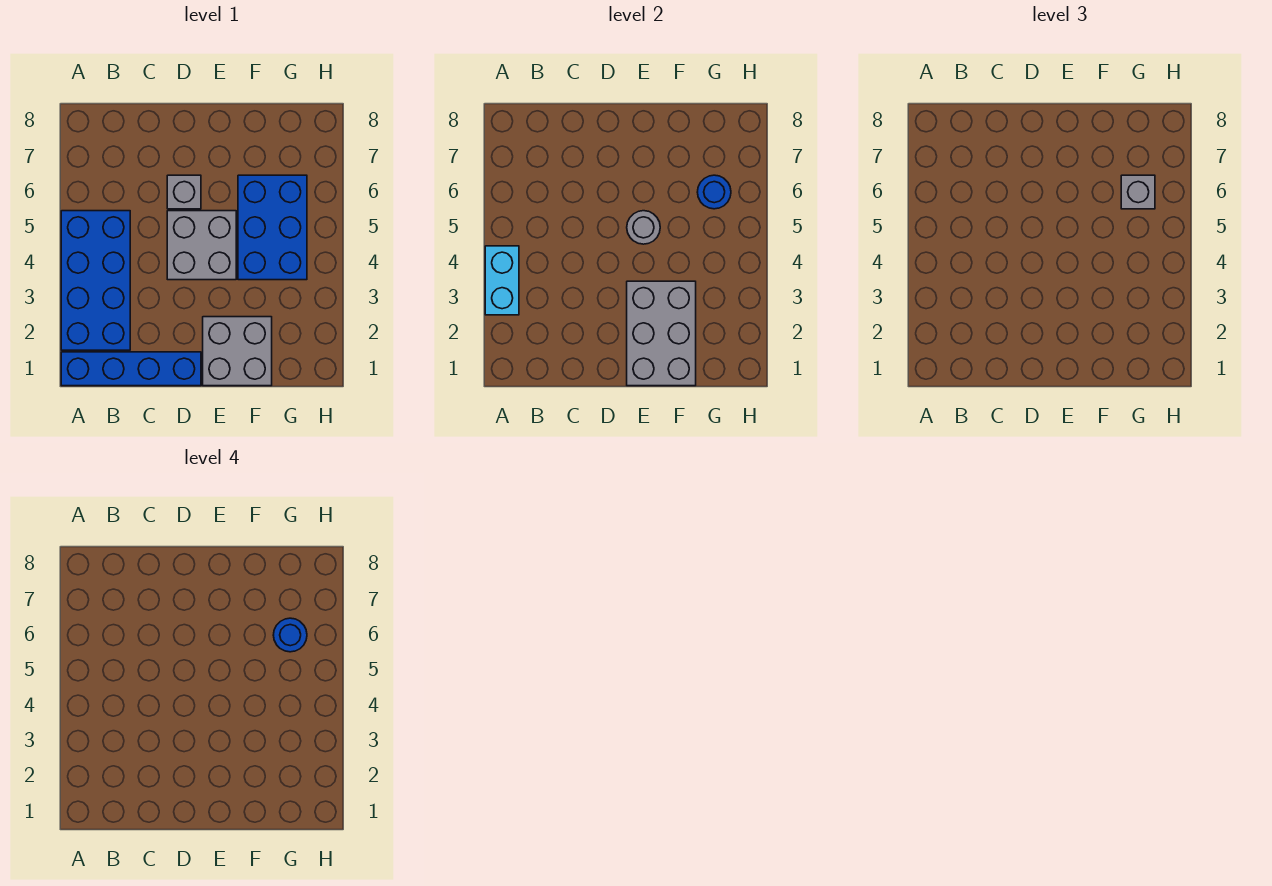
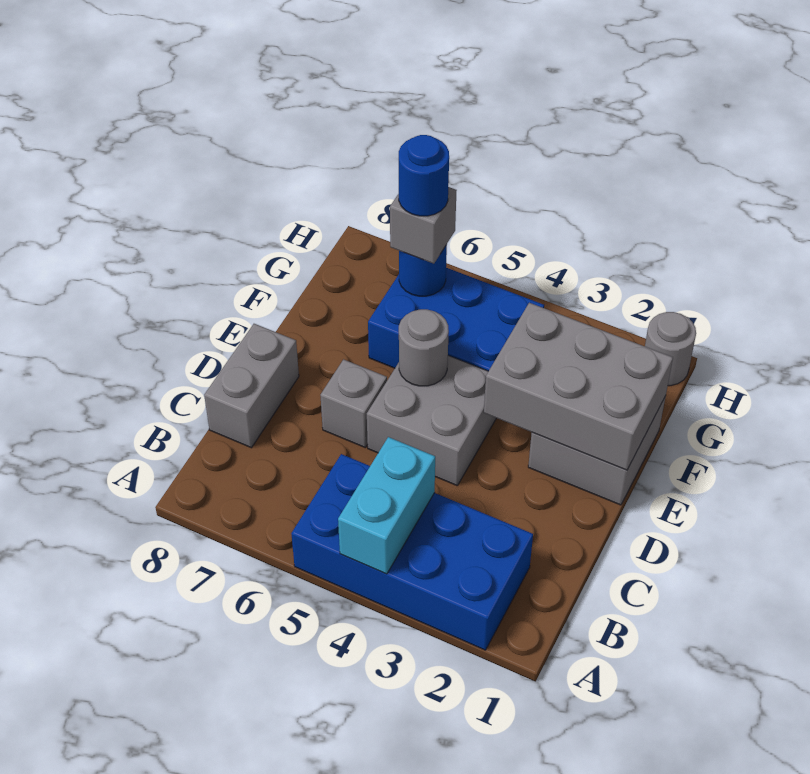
blue 1x4 brick [61,352,201,386] -> none
cyan 1x2 brick [485,246,519,315] -> cyan 1x2 brick turned to [338,437,435,574]
none -> grey 1x2 brick [204,324,299,448]
none -> grey 1x1 round brick [645,312,696,386]

